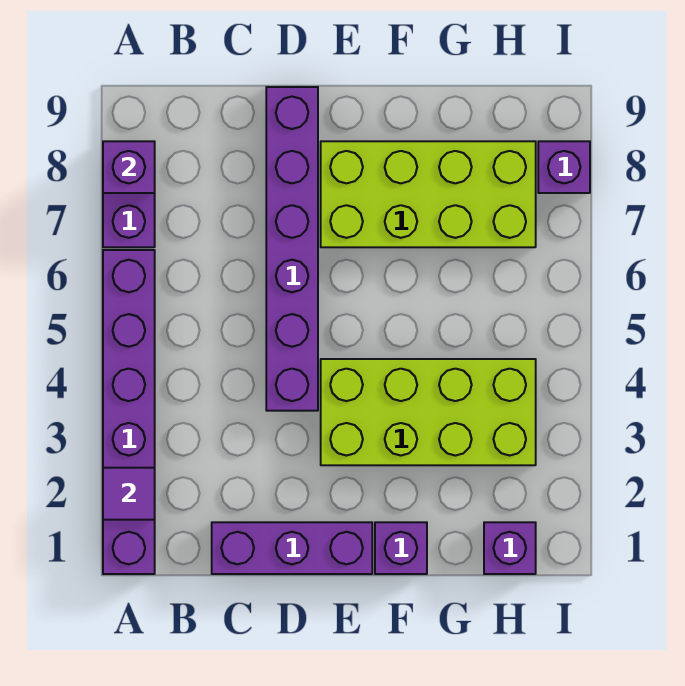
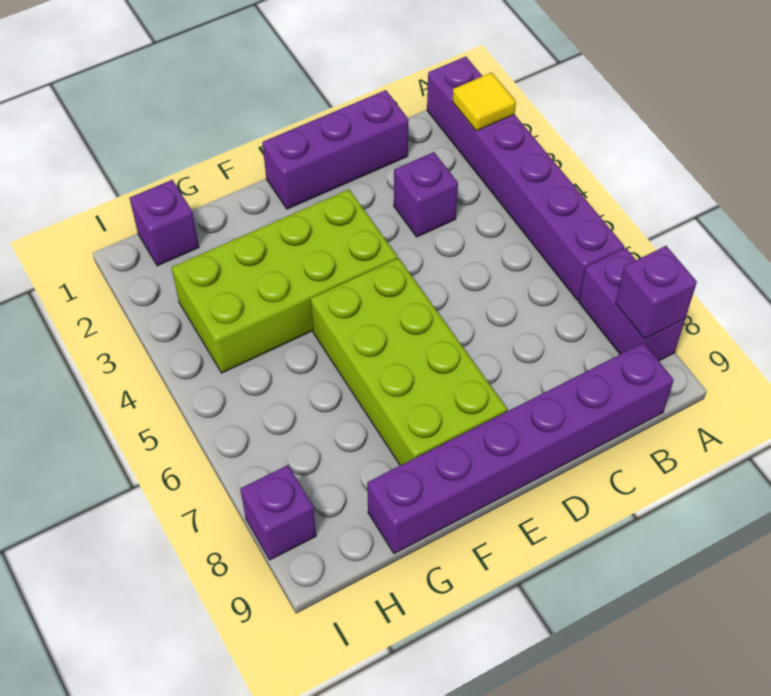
purple 1x1 tile [103,468,155,520] -> yellow 1x1 tile [452,72,516,131]
purple 1x6 brick [266,87,318,411] -> purple 1x6 brick turned to [367,343,674,554]
lime 2x4 brick [321,141,536,247] -> lime 2x4 brick turned to [311,258,507,465]
purple 1x1 brick [375,522,427,574] -> purple 1x1 brick moved to [394,152,458,237]

